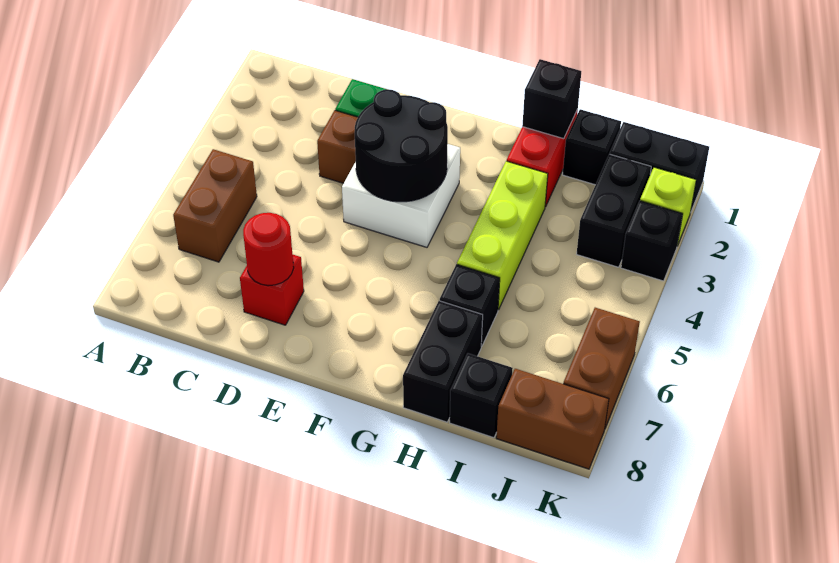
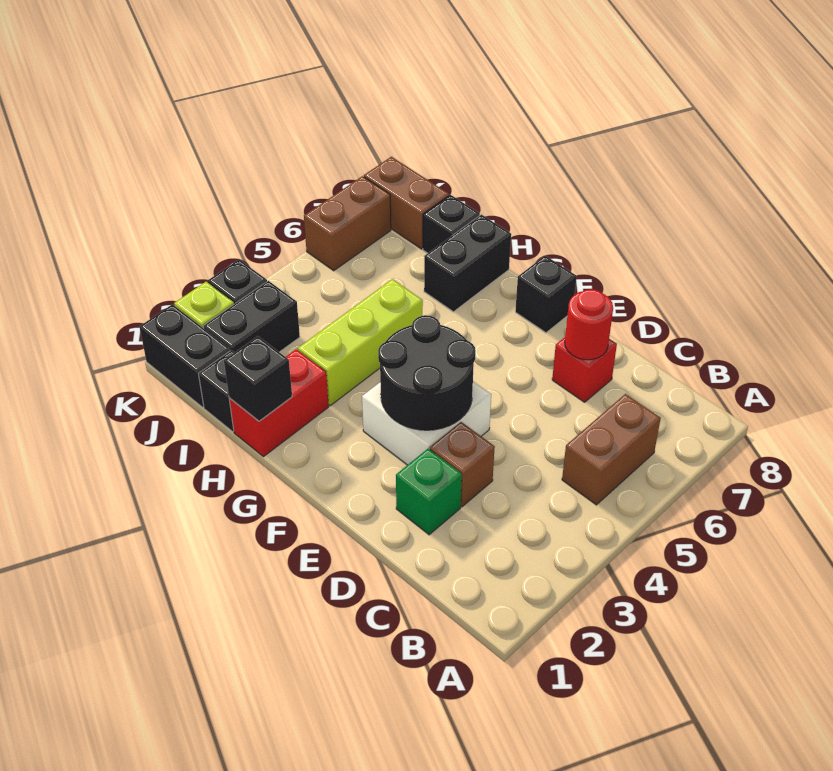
black 1x1 brick [440,264,500,346] -> black 1x1 brick moved to [515,256,577,333]

